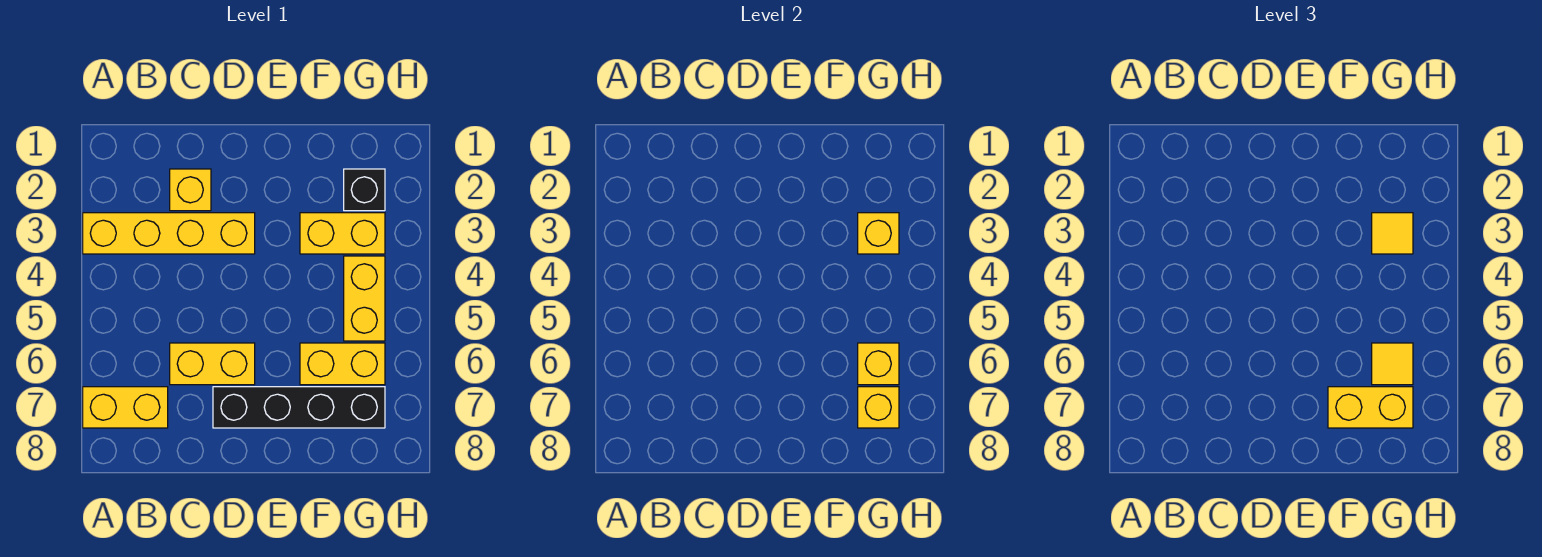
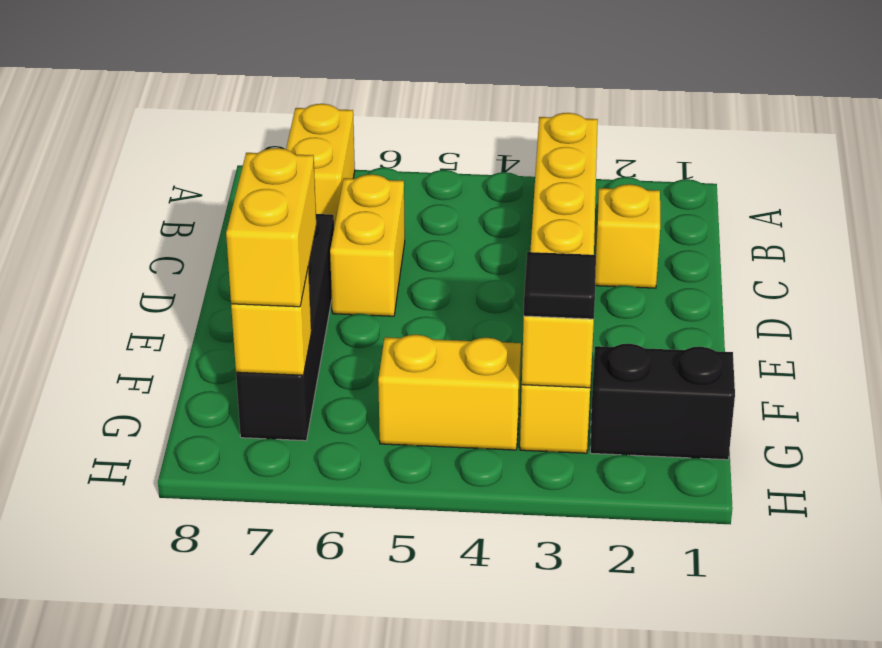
yellow 1x2 brick [300,343,385,385] -> none
black 1x1 brick [344,169,385,211] -> black 1x2 brick [590,344,735,460]
yellow 1x1 tile [1372,213,1413,254] -> black 1x1 tile [524,252,596,319]
yellow 1x1 brick [858,343,899,385] -> none
yellow 1x1 tile [1372,343,1413,385] -> none

